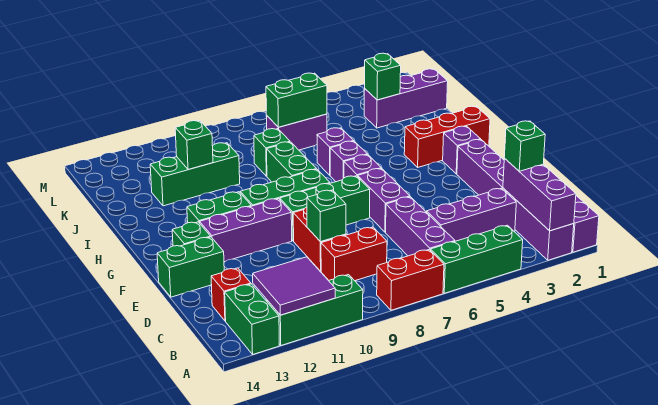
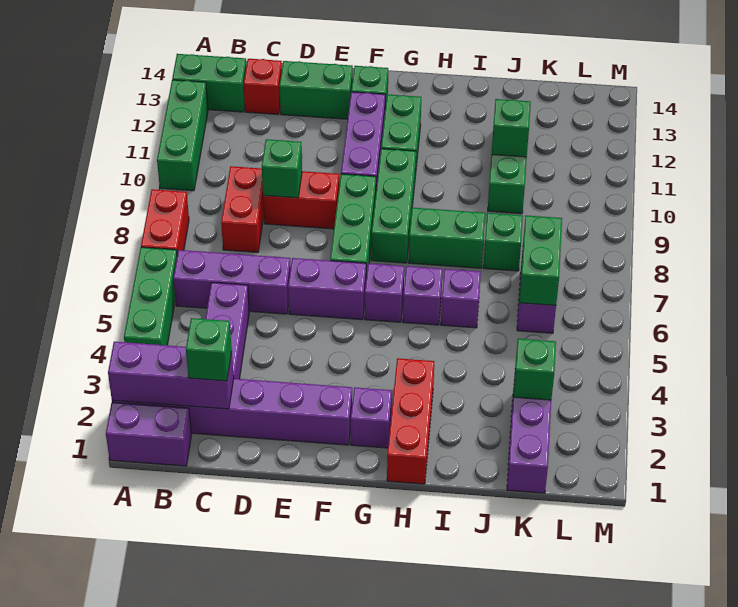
purple 2x2 tile [253,257,335,315] -> none
green 1x2 brick [157,237,224,297] -> green 1x2 brick turned to [280,61,353,119]

